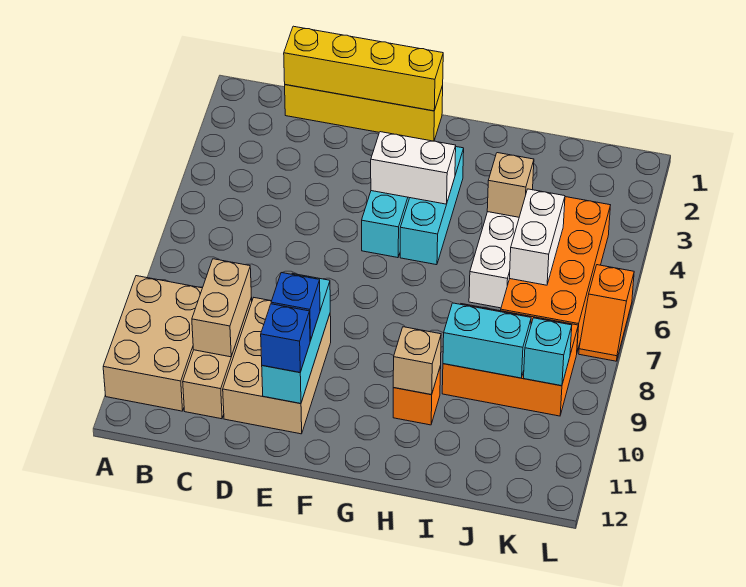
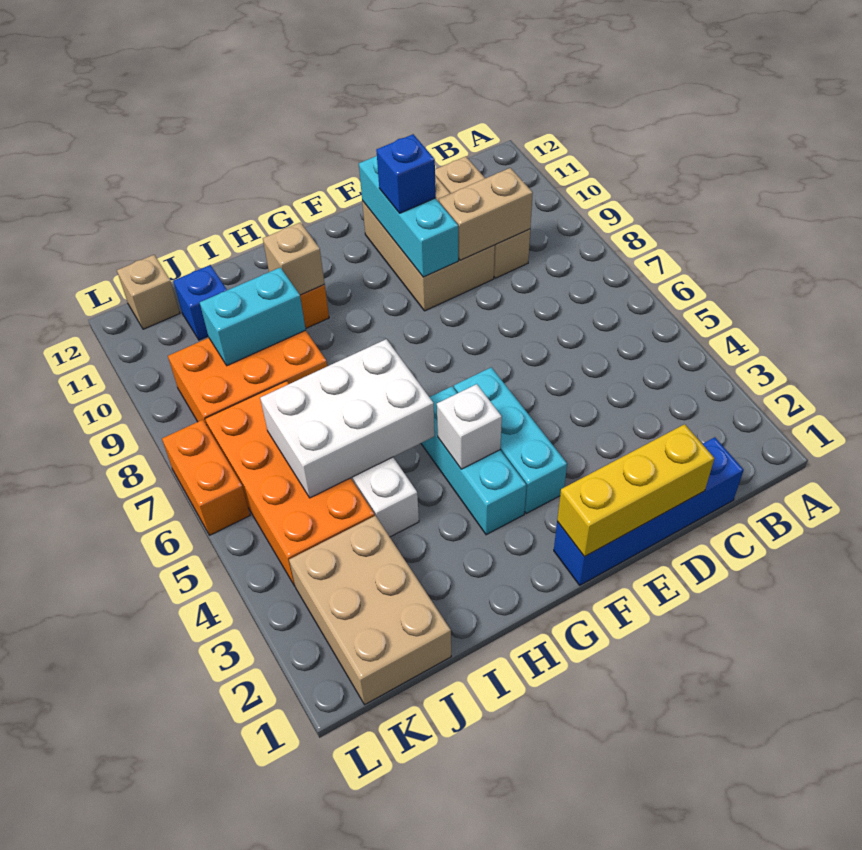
tan 2x3 brick [103,276,202,411] -> tan 2x3 brick moved to [289,516,451,705]
yellow 1x4 brick [285,85,443,141] -> blue 1x4 brick [554,437,744,585]
yellow 1x4 brick [284,26,443,111] -> yellow 1x3 brick [557,424,714,557]
tan 1x2 brick [192,259,251,357] -> tan 1x2 brick turned to [439,168,533,260]
blue 1x1 brick [261,304,310,372] -> blue 1x1 brick moved to [173,265,227,340]
white 1x2 brick [371,132,456,204] -> white 1x1 brick [437,384,502,469]
tan 1x1 brick [487,153,534,217] -> tan 1x1 brick moved to [117,255,180,329]
white 1x2 brick [509,189,565,285] -> white 2x3 brick [260,339,435,498]
cyan 1x1 brick [524,318,572,386] -> none
orange 1x2 slope [579,265,634,361] -> orange 1x2 brick [162,420,250,535]

